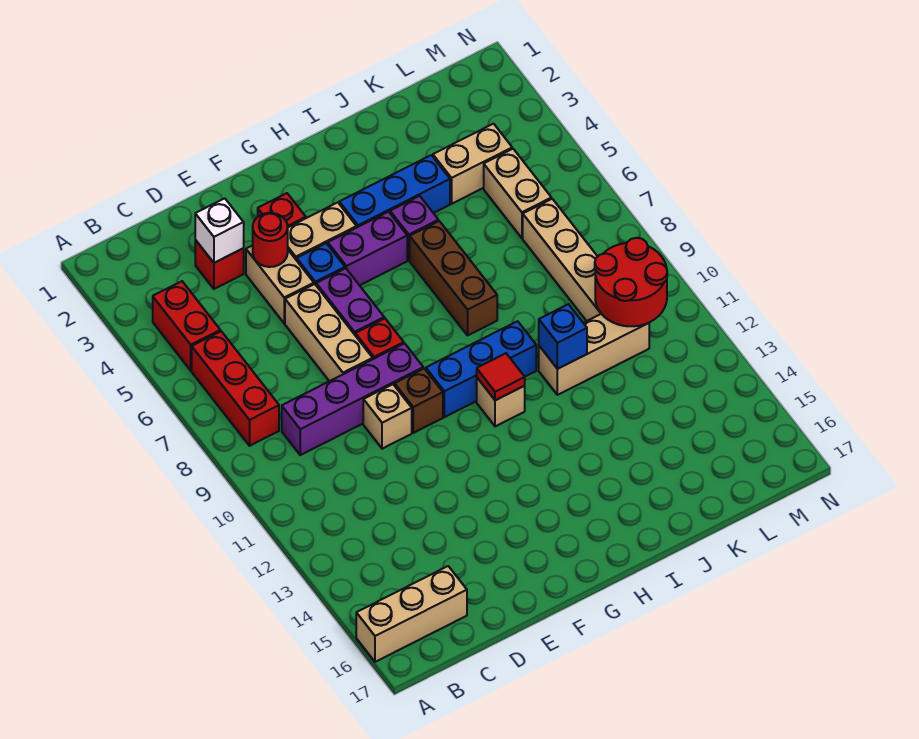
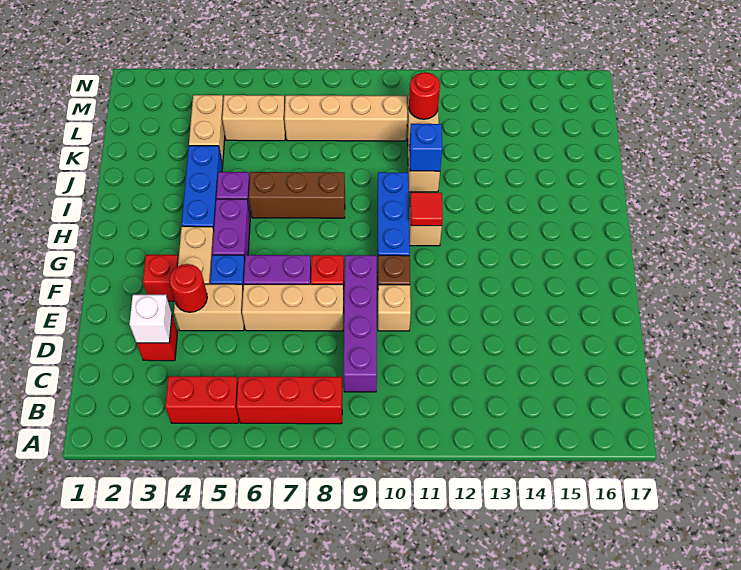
tan 1x3 brick [356,566,467,662] -> none
red 2x2 round brick [595,238,667,326] -> red 1x1 round brick [409,72,440,119]

